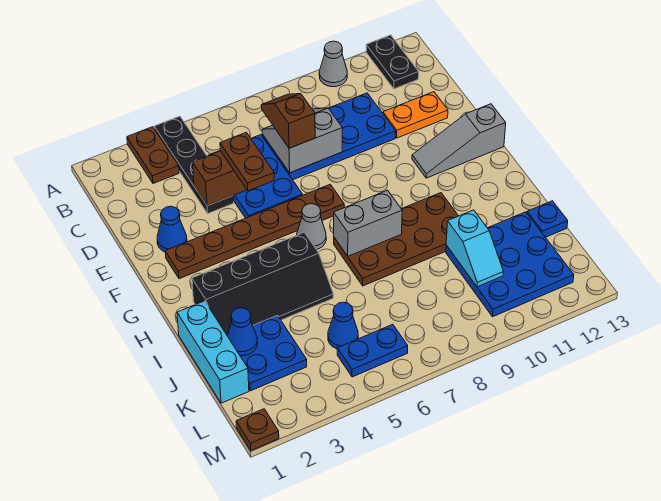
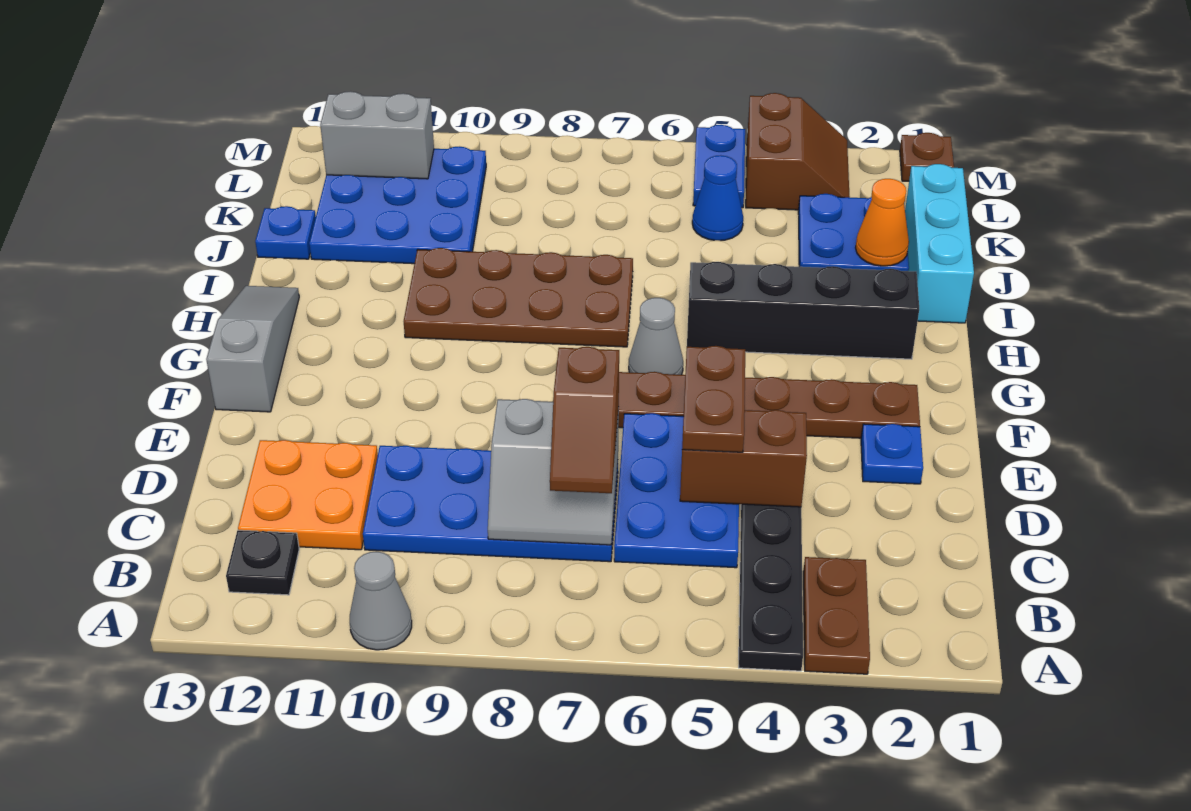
black 1x2 plate [366,35,419,89] -> black 1x1 plate [226,530,299,595]
orange 1x2 plate [383,92,448,138] -> orange 2x2 plate [238,440,378,550]
blue 1x1 cone [157,206,187,252] -> blue 1x1 plate [861,424,923,484]
grey 1x3 slope [412,104,506,178] -> grey 1x3 slope turned to [206,286,299,412]
grey 1x2 brick [334,190,402,256] -> grey 1x2 brick moved to [320,91,434,179]
blue 1x1 cone [227,308,257,356] -> orange 1x1 cone [856,179,909,266]
cyan 1x2 slope [446,210,503,287] -> none
none -> brown 2x2 slope [746,93,850,210]
blue 1x2 plate [337,324,408,377] -> blue 1x2 plate turned to [693,125,745,208]

